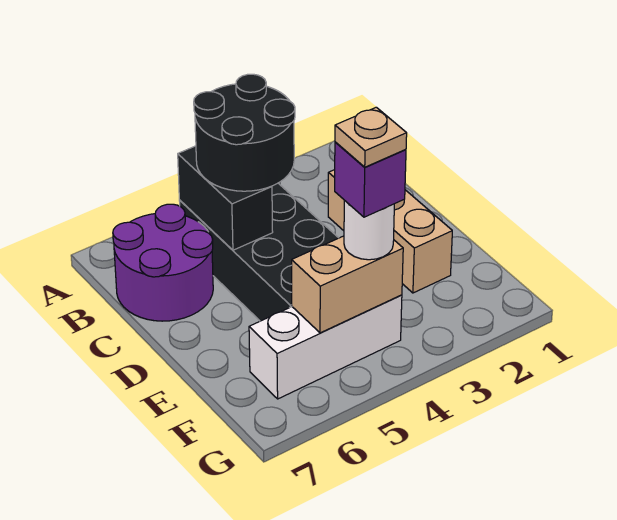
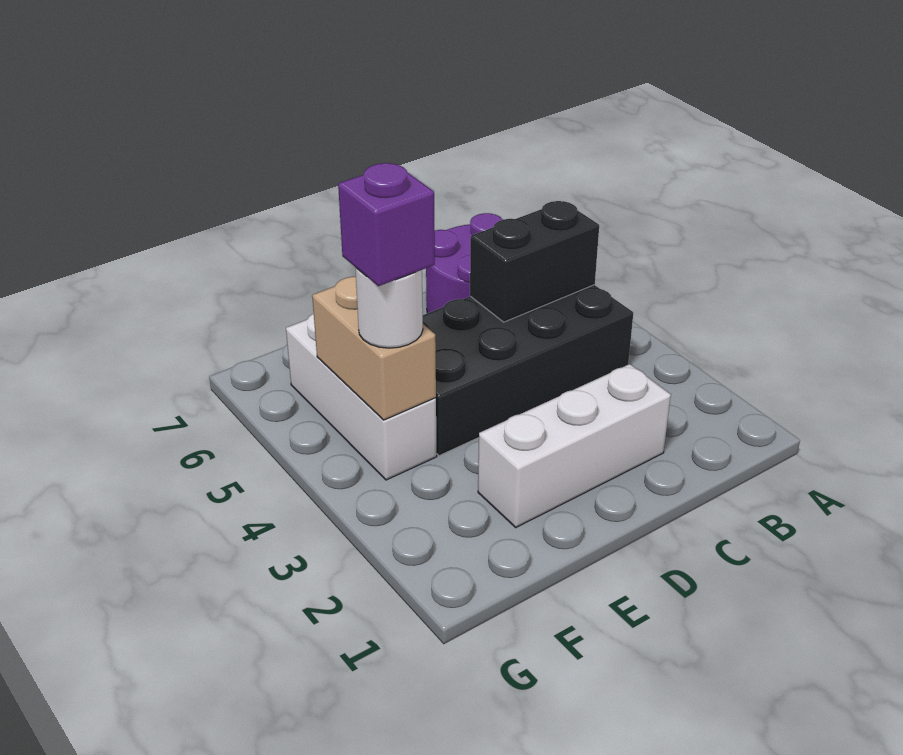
black 2x2 round brick [194,74,295,191] -> none
tan 1x3 brick [328,170,452,293] -> white 1x3 brick [478,364,671,527]
tan 1x1 plate [335,107,407,167] -> none

